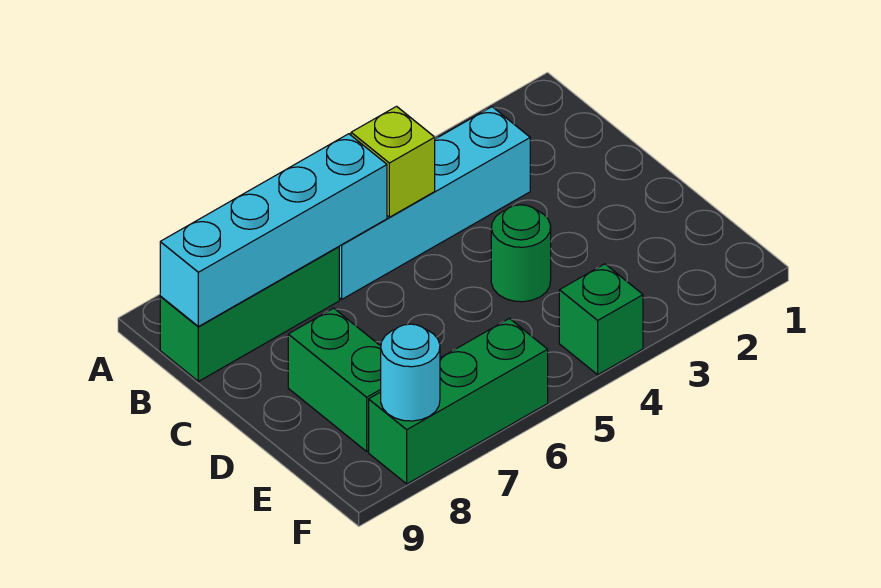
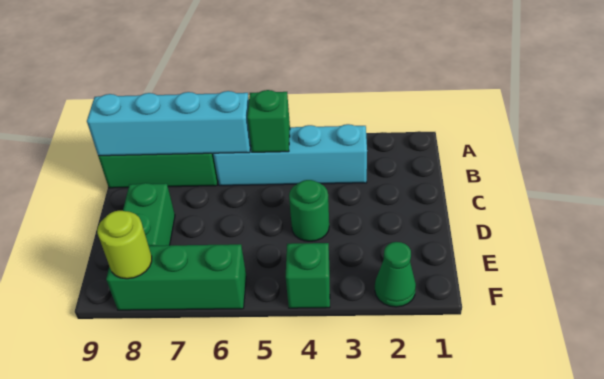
lime 1x1 brick [351,106,435,217] -> green 1x1 brick [247,90,290,152]
none -> green 1x1 cone [375,242,416,307]
cyan 1x1 round brick [381,324,440,421] -> lime 1x1 round brick [97,211,152,279]

